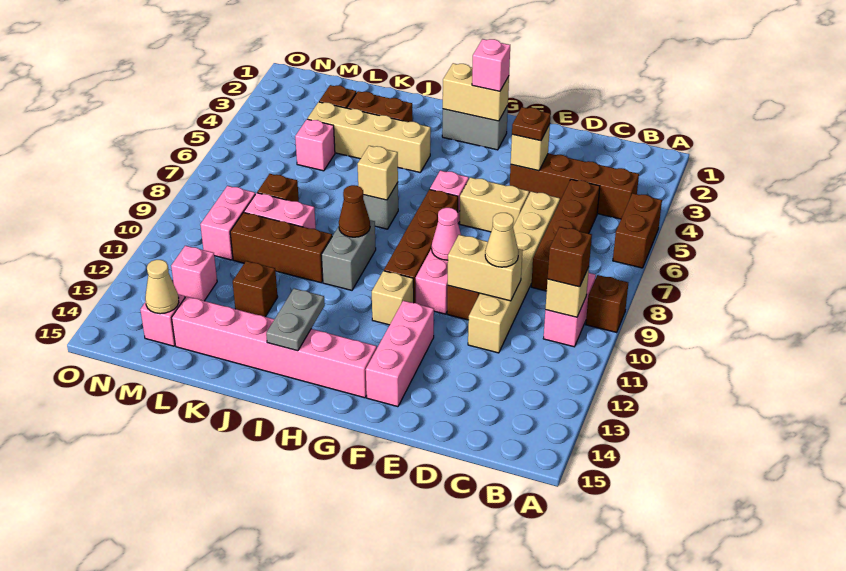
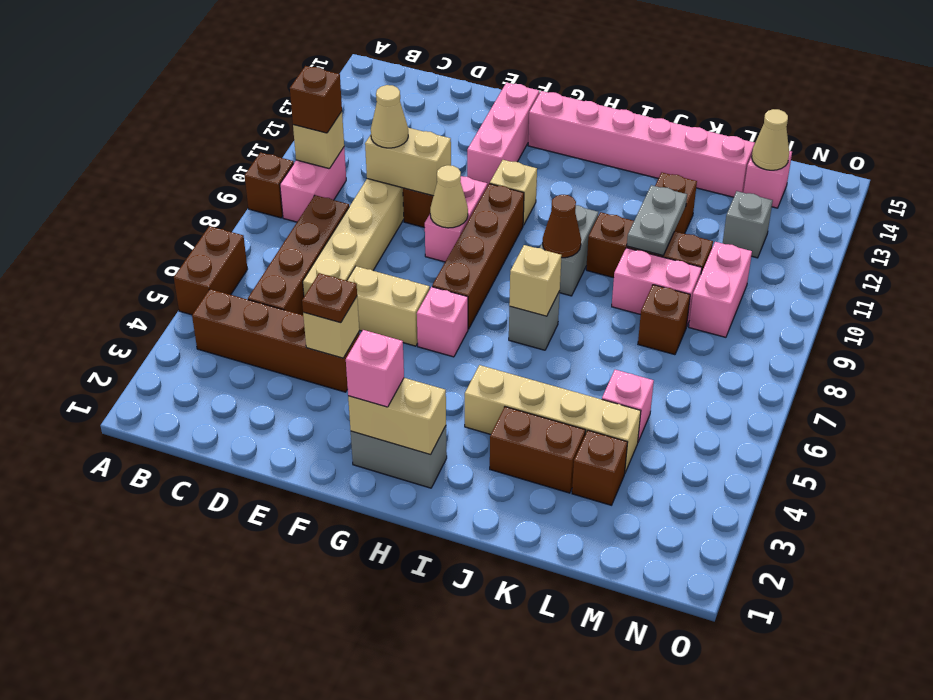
pink 1x1 cone [432,208,461,260] -> tan 1x1 cone [430,165,468,228]
grey 1x2 plate [266,289,325,351] -> grey 1x2 plate moved to [627,185,687,255]
pink 1x1 brick [171,246,217,301] -> grey 1x1 brick [723,191,773,258]

